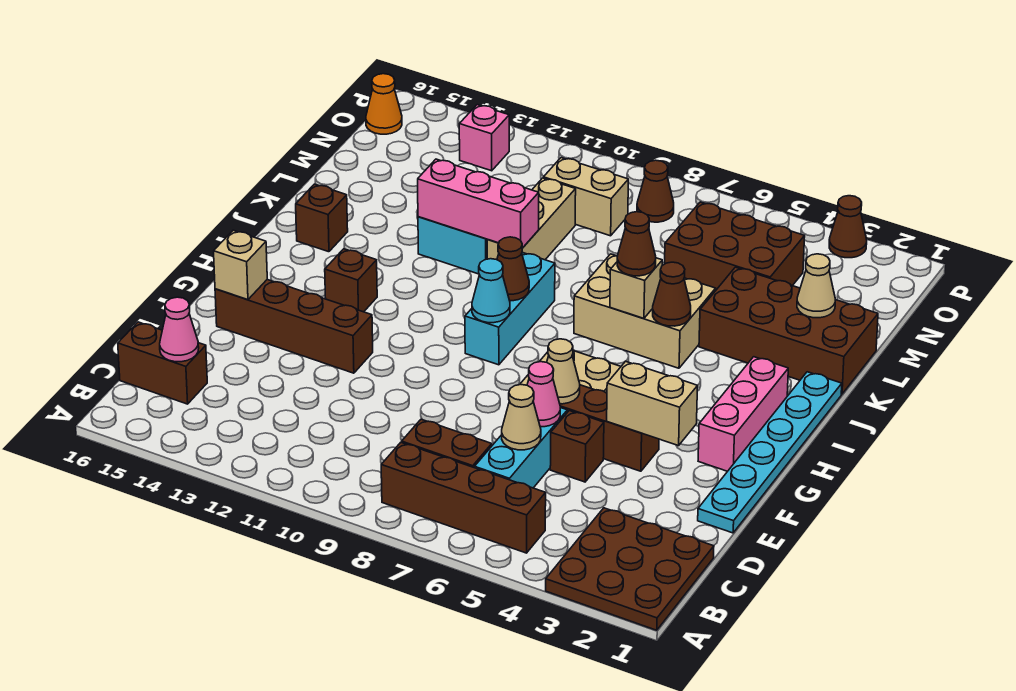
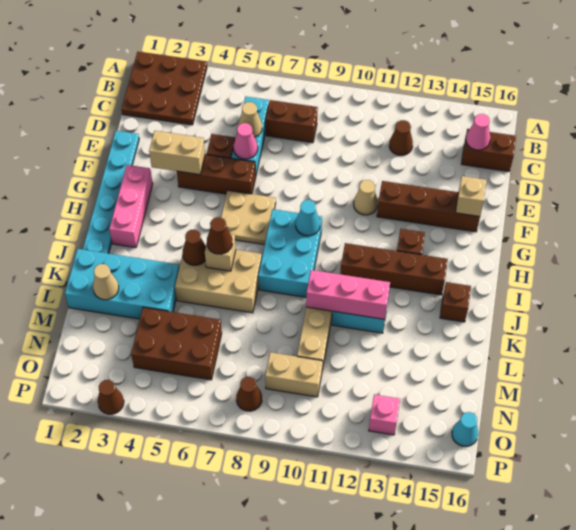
brown 1x4 brick [381,442,546,553] -> brown 1x4 brick moved to [340,243,448,295]
tan 1x1 cone [547,339,580,404] -> tan 1x1 cone moved to [354,180,378,215]
cyan 1x3 brick [465,252,555,365] -> cyan 2x3 brick [258,209,322,297]
brown 1x1 cone [497,237,529,301] -> brown 1x1 cone moved to [389,120,413,155]
brown 2x4 brick [699,267,878,394] -> cyan 2x4 brick [65,249,179,319]
orange 1x1 cone [366,74,402,134] -> cyan 1x1 cone [452,412,478,446]

